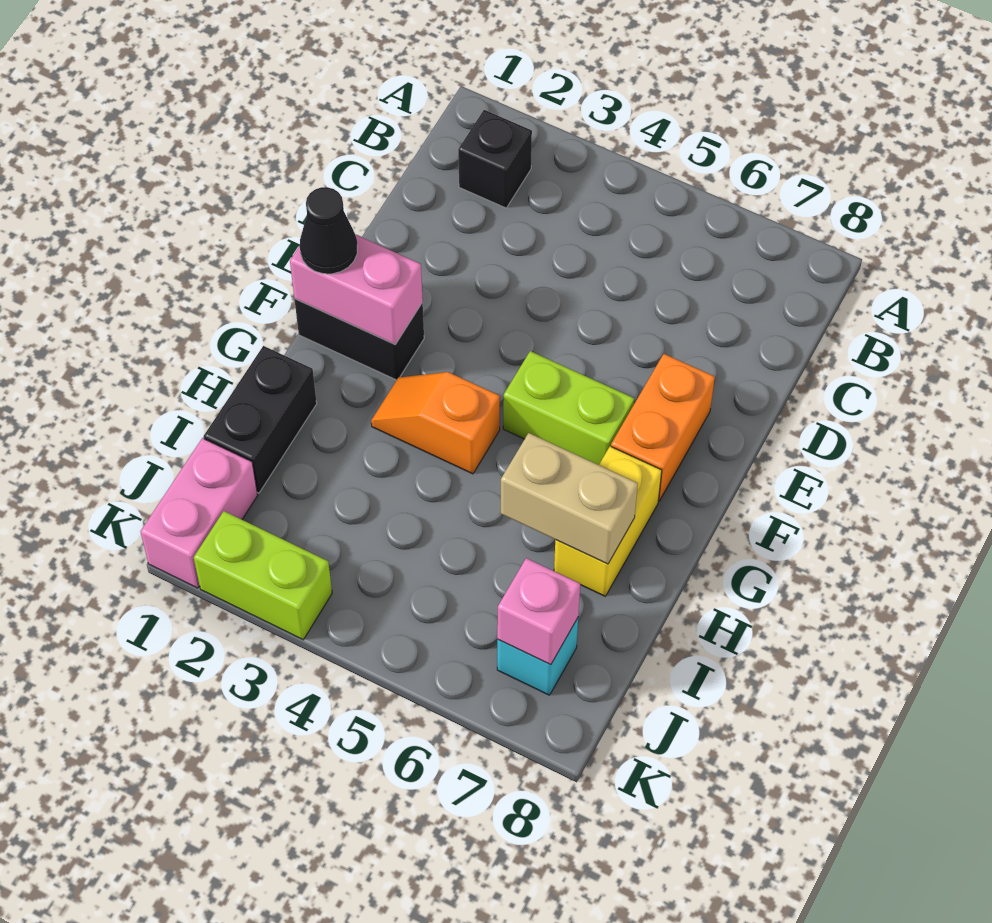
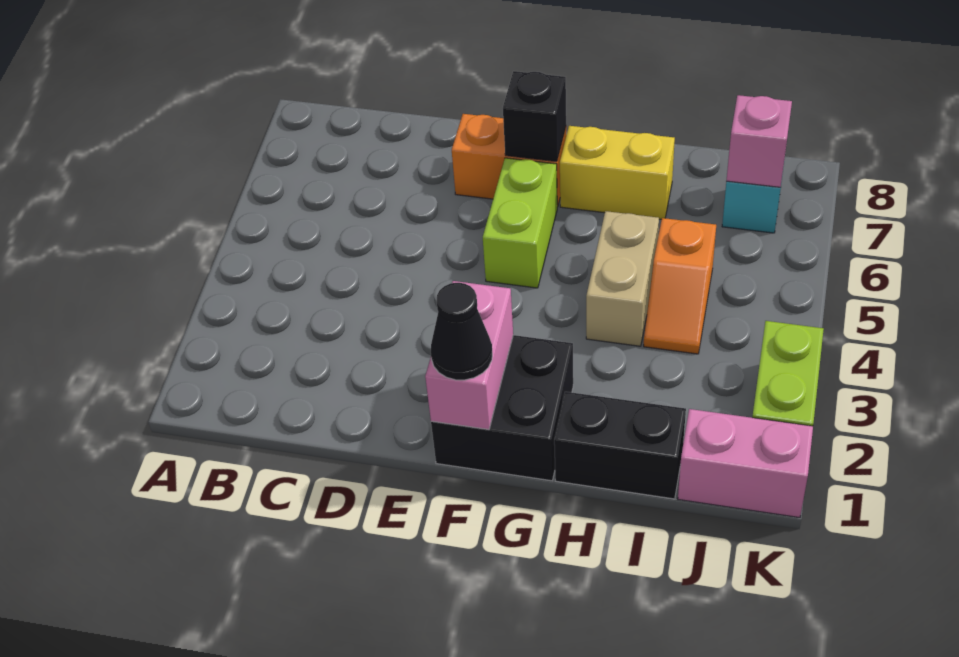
black 1x1 brick [458,110,532,208] -> black 1x1 brick moved to [503,71,566,161]
black 1x2 brick [295,299,424,380] -> black 2x2 brick [431,335,573,481]
orange 1x2 slope [371,372,500,474] -> orange 1x2 slope moved to [644,218,716,354]
tan 1x2 brick [501,433,638,564] -> tan 1x2 brick moved to [586,211,659,346]

